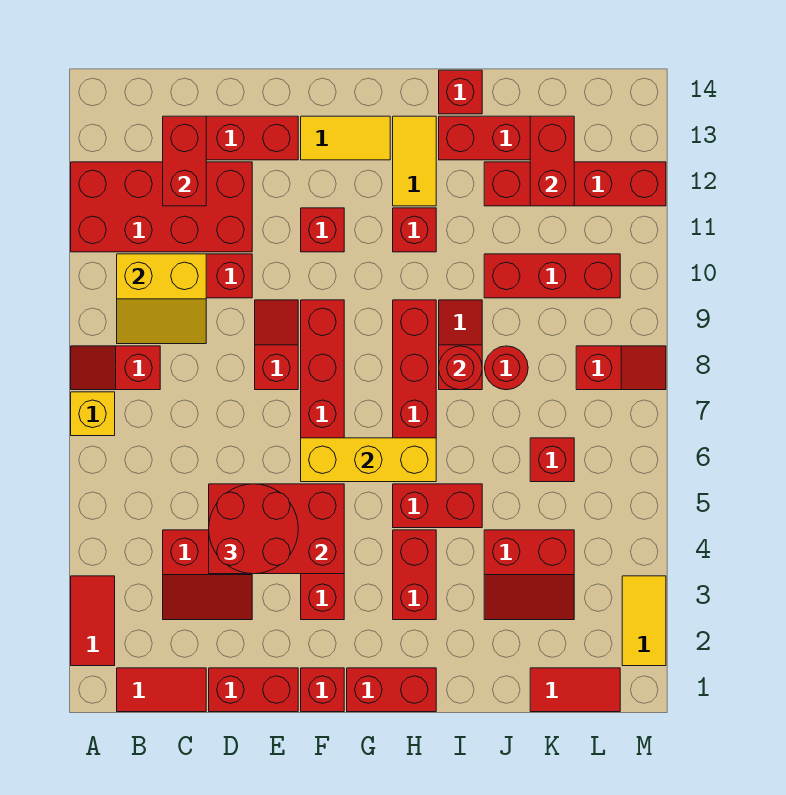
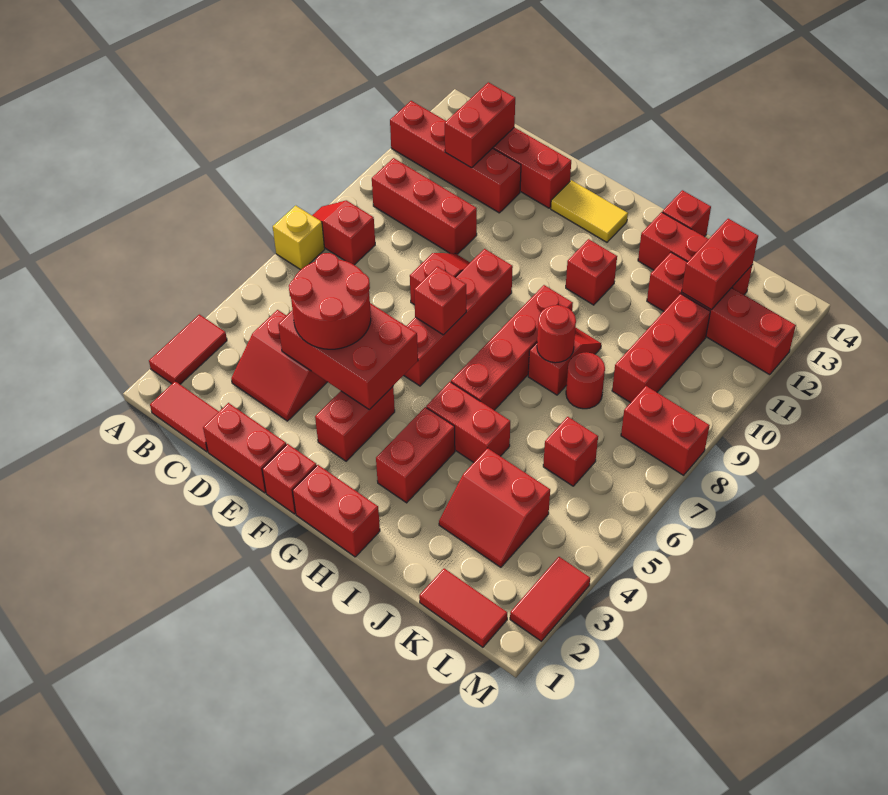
red 2x4 brick [71,162,252,252] -> red 1x4 brick [390,101,521,213]
yellow 2x2 slope [117,254,206,344] -> none
yellow 1x3 brick [301,438,436,482] -> none
red 1x1 brick [301,208,344,252] -> red 1x1 brick moved to [414,266,466,335]
yellow 1x2 tile [393,116,436,206] -> none
red 1x3 brick [484,254,620,298] -> red 1x3 brick turned to [612,294,710,403]
red 1x2 slope [576,346,666,390] -> red 1x2 brick [621,386,710,475]
yellow 1x2 tile [622,576,666,666] -> red 1x2 tile [510,557,590,641]

